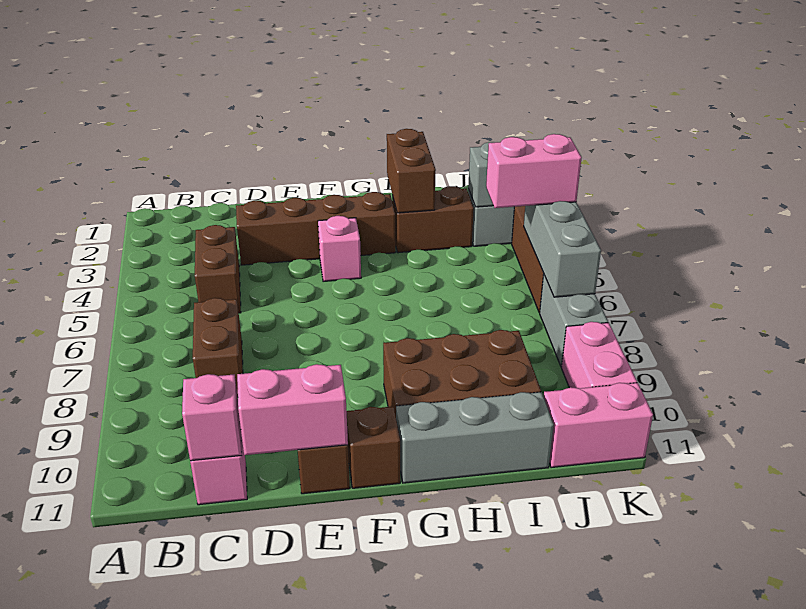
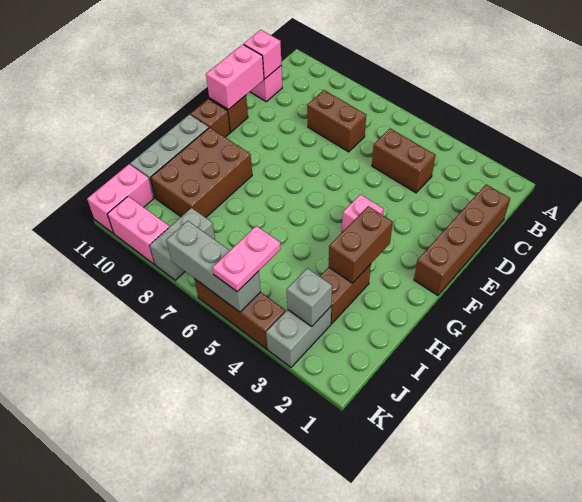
brown 1x4 brick [236,192,396,265] -> brown 1x4 brick moved to [414,184,510,296]
brown 1x2 brick [387,129,436,213] -> brown 1x2 brick turned to [329,206,393,283]
pink 1x2 brick [486,134,582,208] -> pink 1x2 plate [213,226,280,292]
grey 1x2 brick [540,274,608,367] -> grey 1x2 brick turned to [150,208,215,280]

